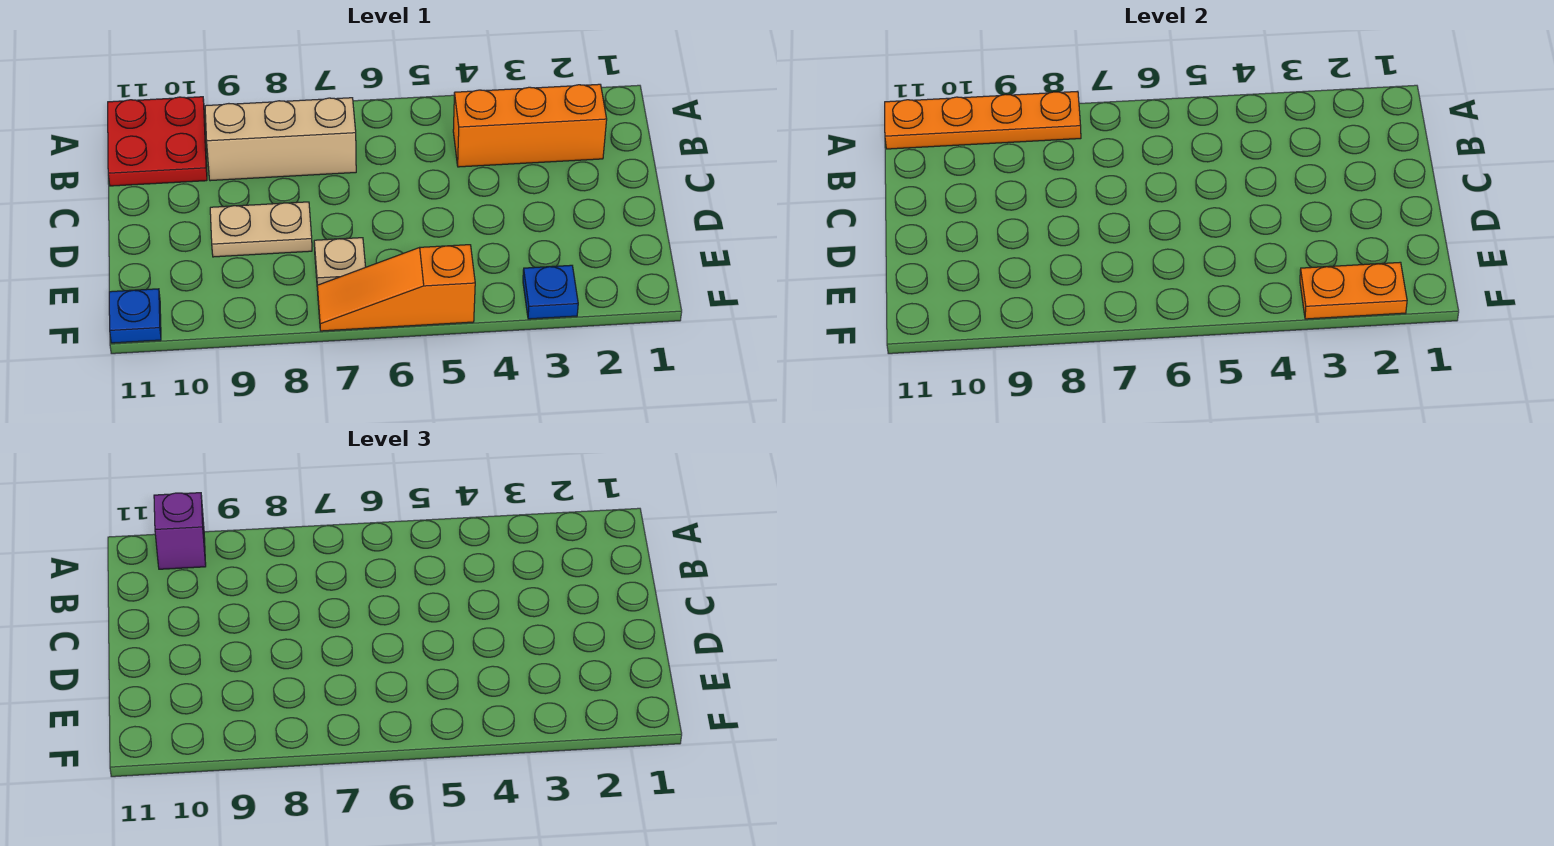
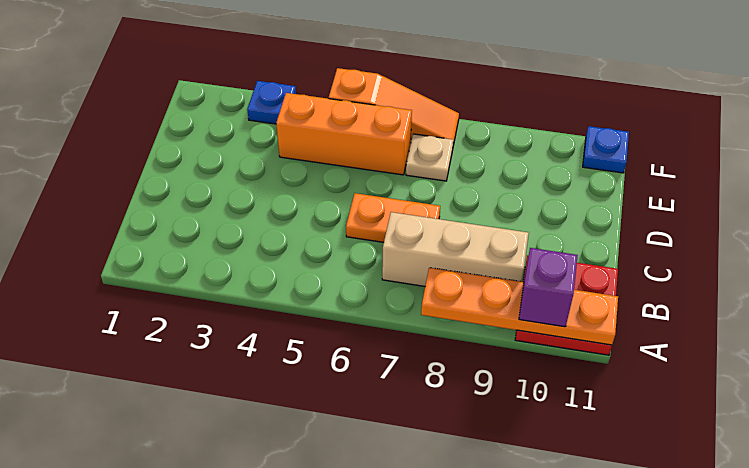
orange 1x3 brick [453,84,607,167] -> orange 1x3 brick moved to [276,93,412,175]
tan 1x2 plate [210,202,312,257] -> none
orange 1x2 plate [1300,262,1407,319] -> orange 1x2 plate moved to [346,193,440,242]

